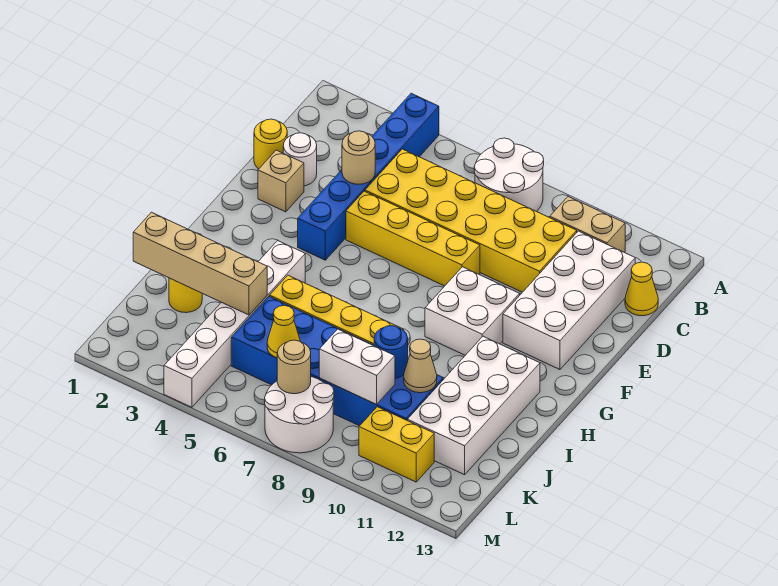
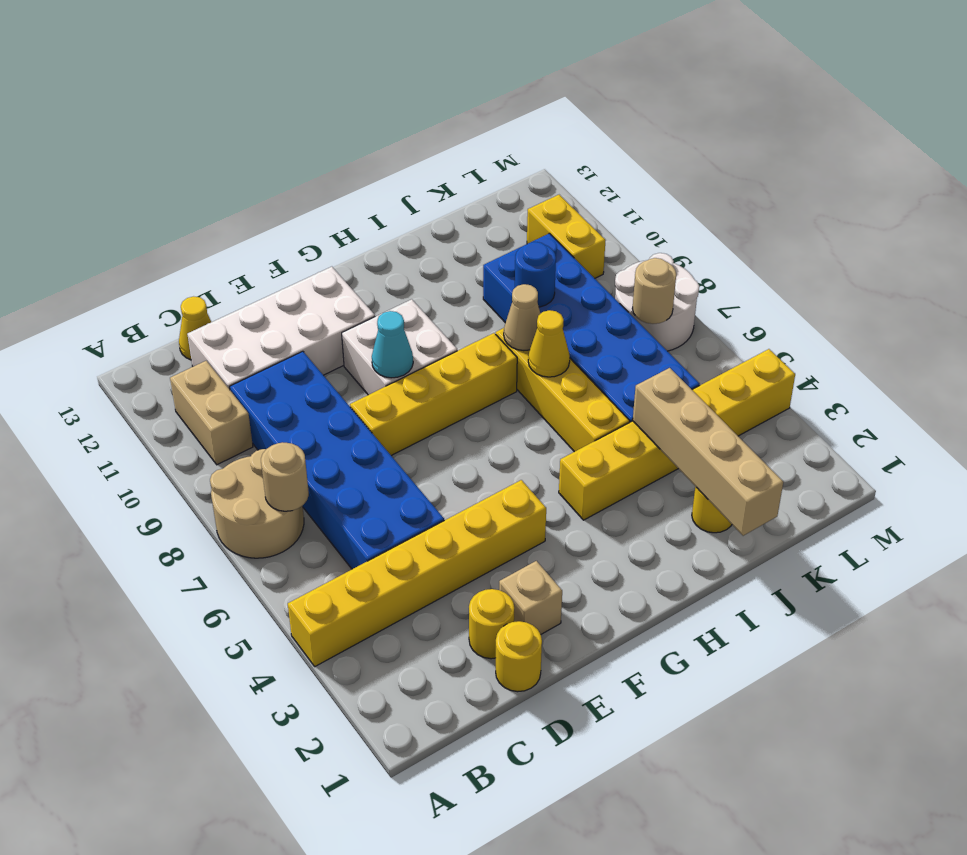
blue 1x6 brick [298,93,439,260] -> yellow 1x6 brick [288,480,546,666]
white 2x2 round brick [474,138,544,212] -> tan 2x2 round brick [210,449,304,558]
yellow 2x6 brick [365,149,577,292] -> blue 2x6 brick [230,351,444,569]
white 1x1 round brick [283,133,317,186] -> yellow 1x1 round brick [469,589,514,659]
tan 1x1 round brick [342,131,375,184] -> tan 1x1 round brick moved to [261,442,309,511]
yellow 1x4 brick [346,191,480,286] -> yellow 1x4 brick turned to [350,333,517,456]
none -> cyan 1x1 cone [372,311,413,378]
white 1x6 brick [164,241,305,407] -> yellow 1x6 brick [559,349,795,520]
white 2x4 brick [407,336,540,475] -> none
tan 1x1 cone [404,339,437,393] -> tan 1x1 cone moved to [504,284,541,351]
yellow 1x1 cone [267,305,300,358] -> yellow 1x1 cone moved to [528,310,570,377]
white 1x2 brick [319,329,395,405] -> none

